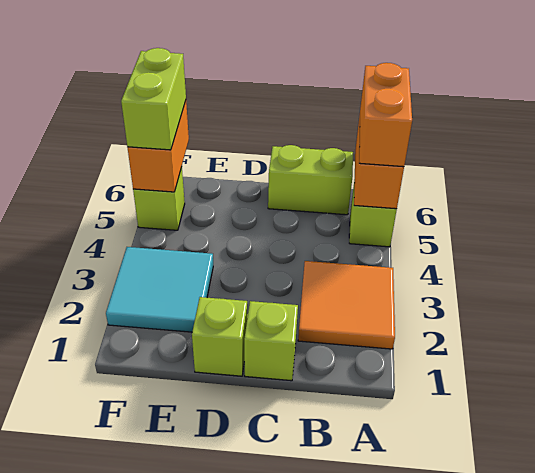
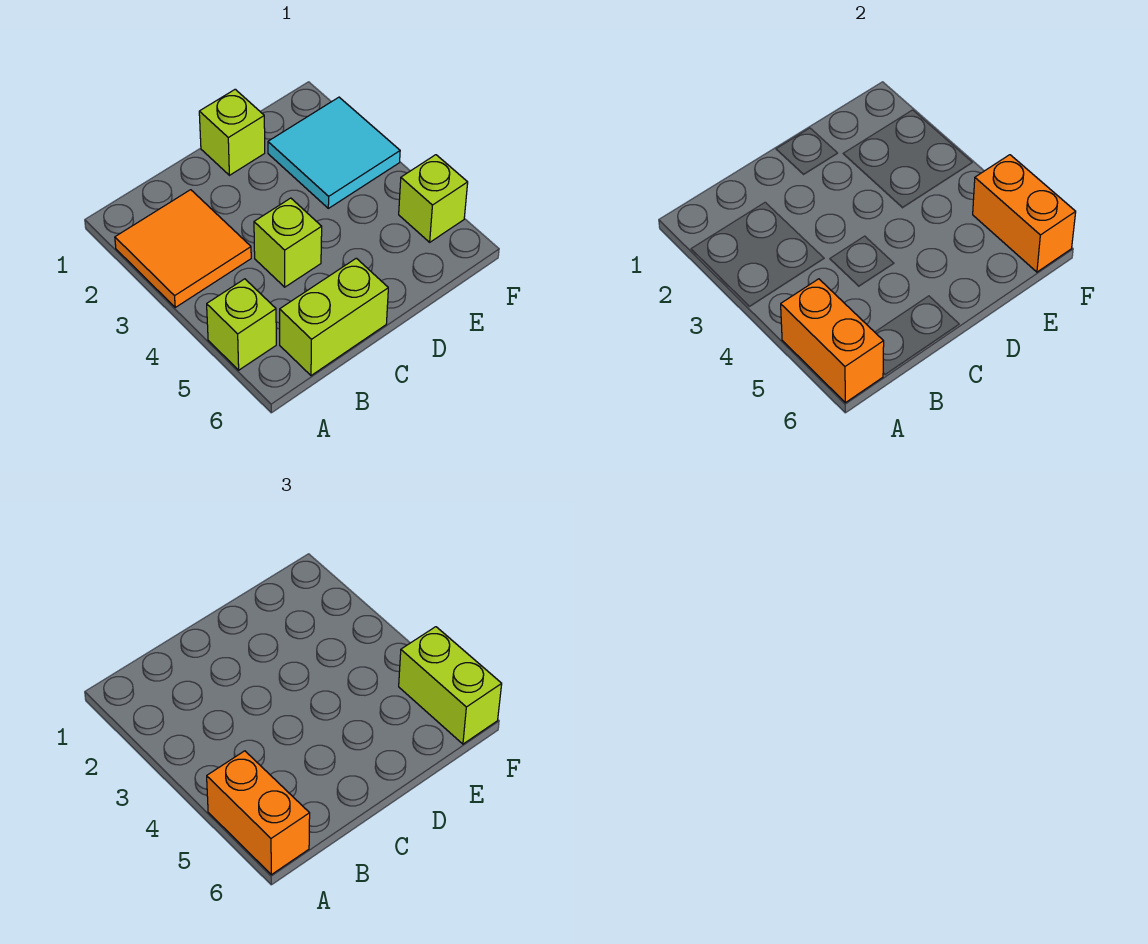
lime 1x1 brick [244,301,298,381] -> lime 1x1 brick moved to [254,198,322,287]

